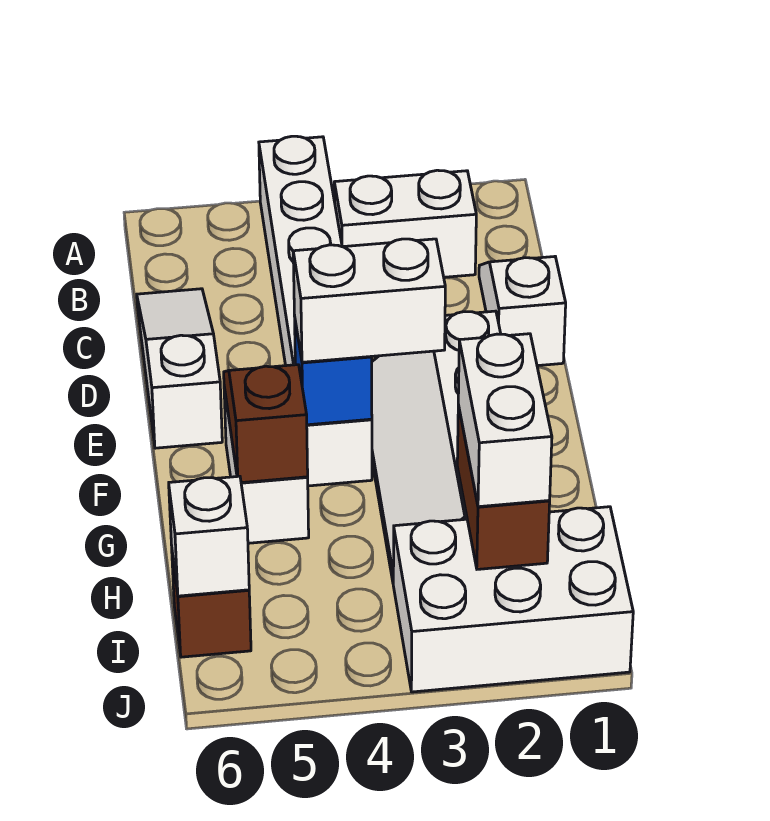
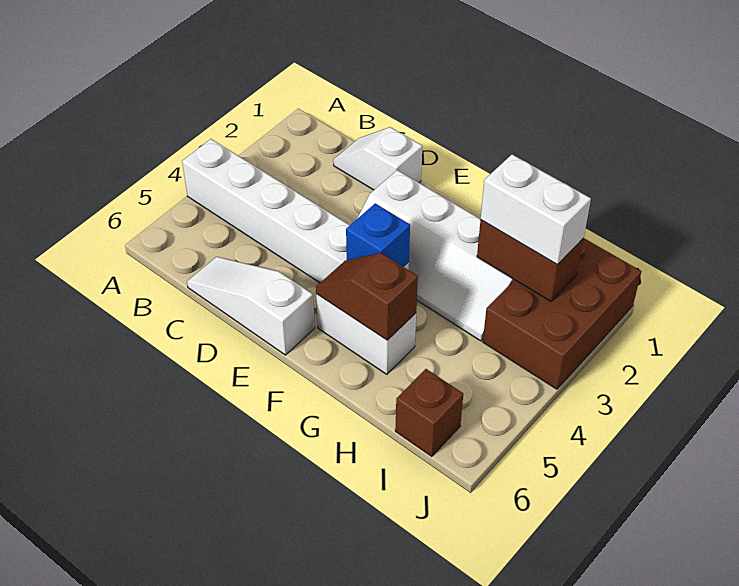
white 1x2 brick [334,170,476,277] -> none
white 1x2 brick [293,239,445,362] -> none
white 2x3 brick [393,507,633,692] -> brown 2x3 brick [483,238,641,389]
white 1x1 brick [169,476,249,596] -> none

